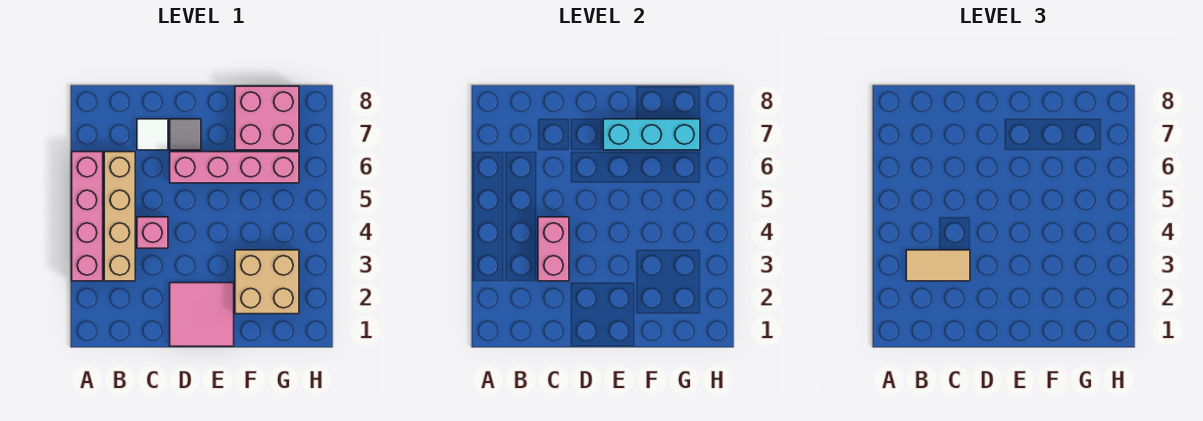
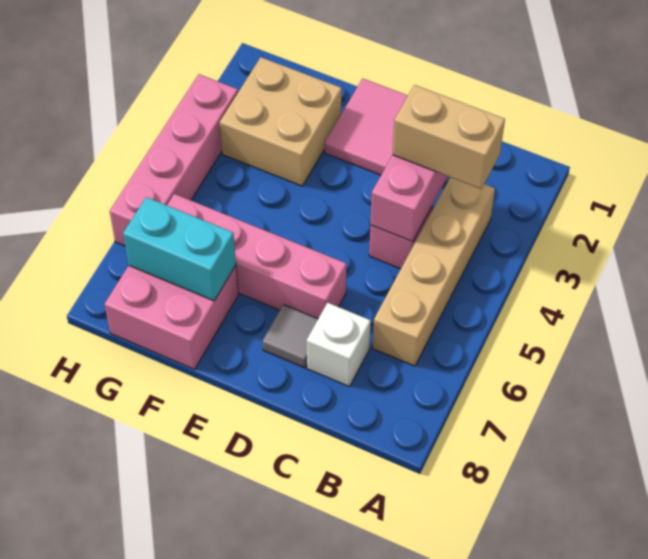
pink 1x4 brick [72,152,103,281] -> pink 1x4 brick moved to [110,74,238,246]
tan 1x2 tile [906,250,970,281] -> tan 1x2 brick [393,85,505,189]
white 1x1 tile [137,119,168,150] -> white 1x1 brick [307,303,371,387]
cyan 1x3 brick [603,119,700,150] -> cyan 1x2 brick [123,197,236,301]

